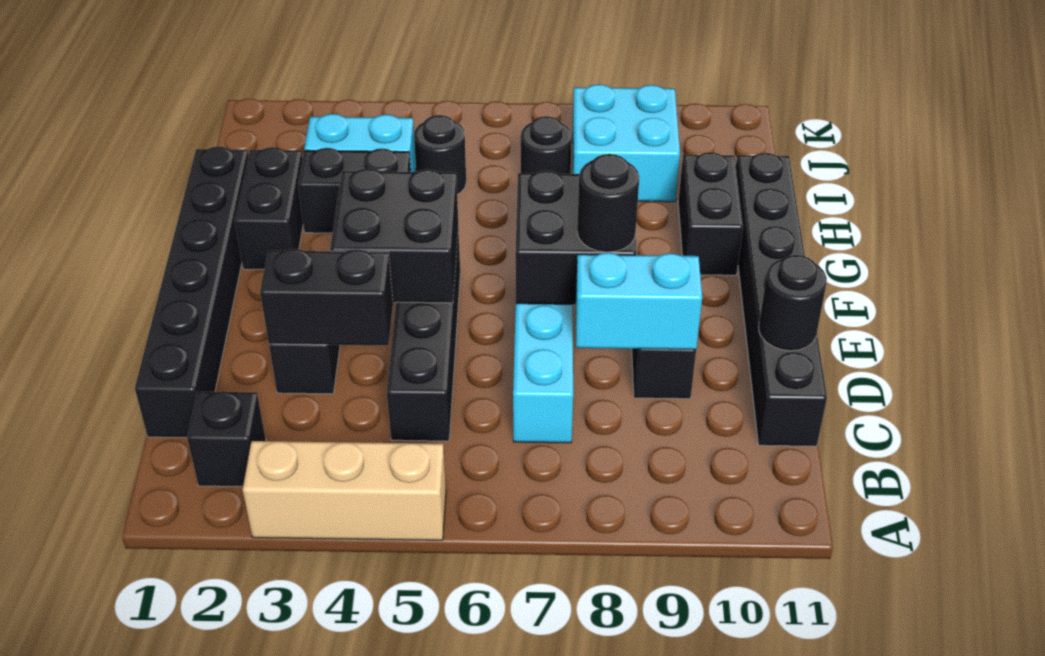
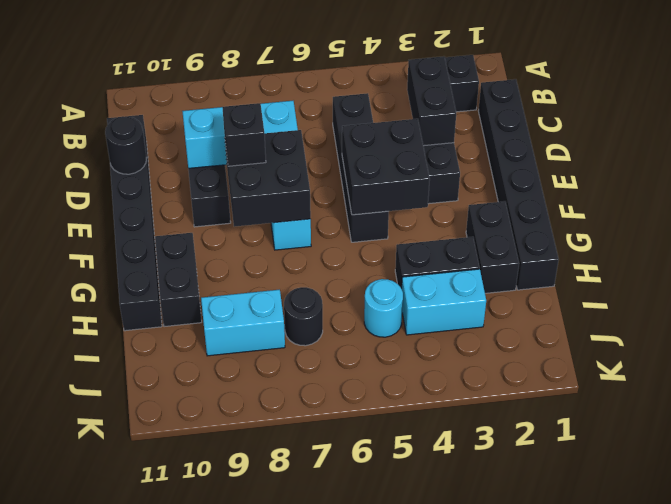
tan 1x3 brick [243,441,446,540] -> none
black 1x2 brick [260,249,393,346] -> black 1x2 brick turned to [407,56,456,146]
black 1x1 round brick [577,154,639,252] -> black 1x1 brick [222,103,266,166]
black 1x1 round brick [414,115,466,194] -> cyan 1x1 round brick [364,279,403,337]
cyan 2x2 brick [572,84,680,202] -> cyan 1x2 brick [201,290,285,356]

